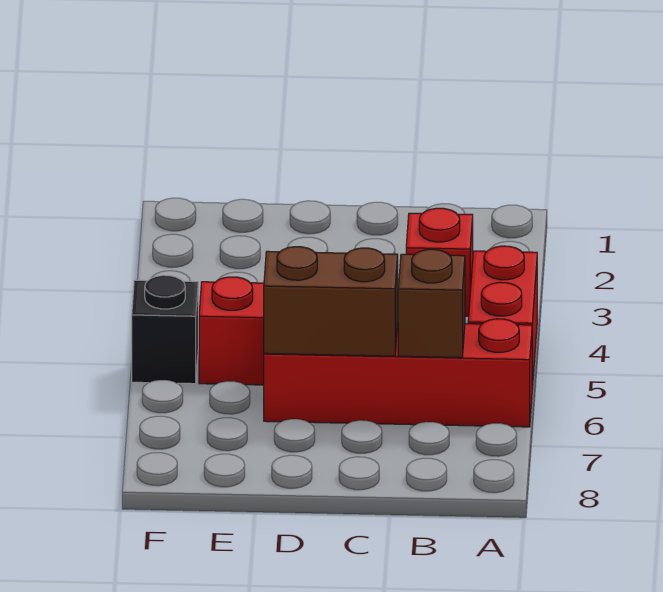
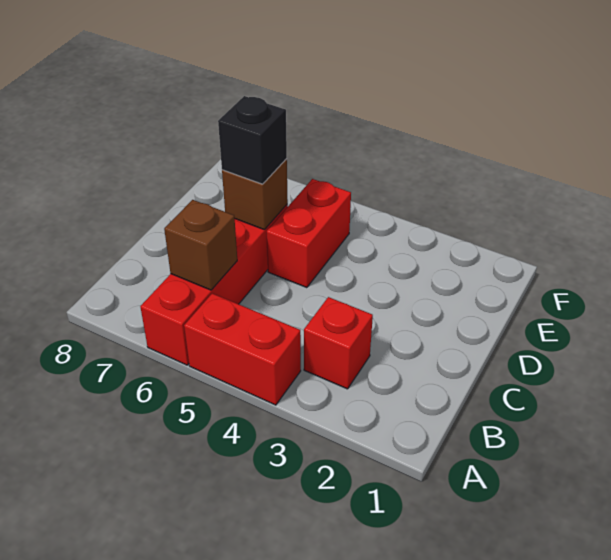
brown 1x2 brick [264,247,398,356] -> brown 1x1 brick [222,159,288,229]
black 1x1 brick [132,275,198,384] -> black 1x1 brick moved to [218,96,287,184]

